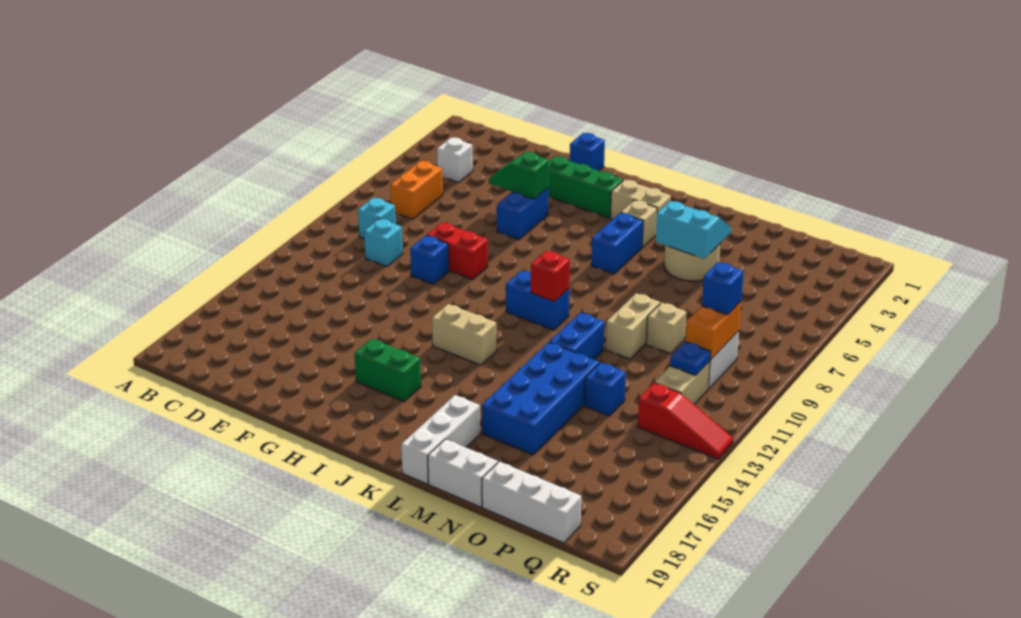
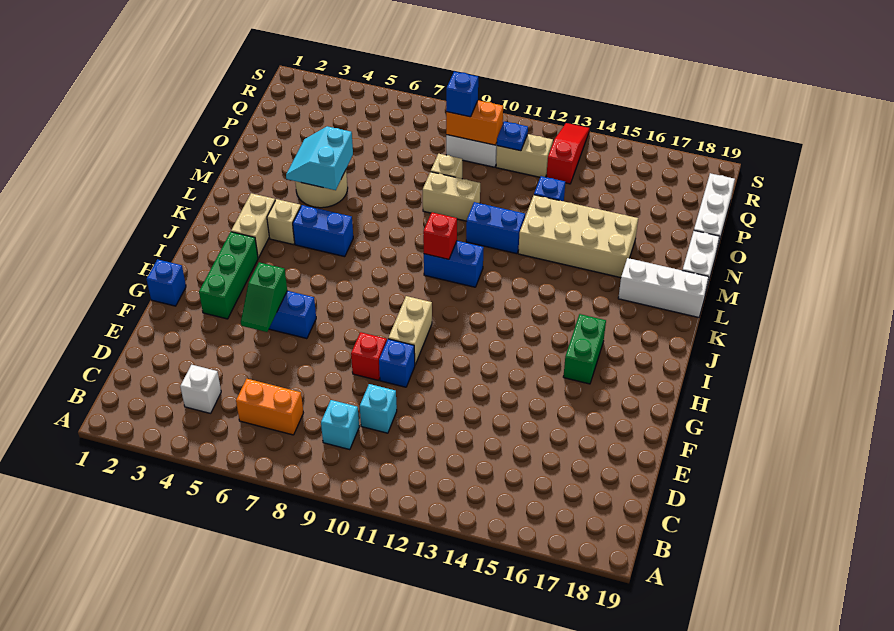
red 1x2 brick [427,223,488,279] -> red 1x1 brick [351,332,387,380]
tan 1x2 brick [432,304,497,365] -> tan 1x2 brick moved to [388,296,432,364]
blue 1x2 brick [506,271,569,330] -> blue 1x2 brick turned to [424,241,484,287]
blue 2x4 brick [482,342,599,455] -> tan 2x4 brick [518,195,638,278]

